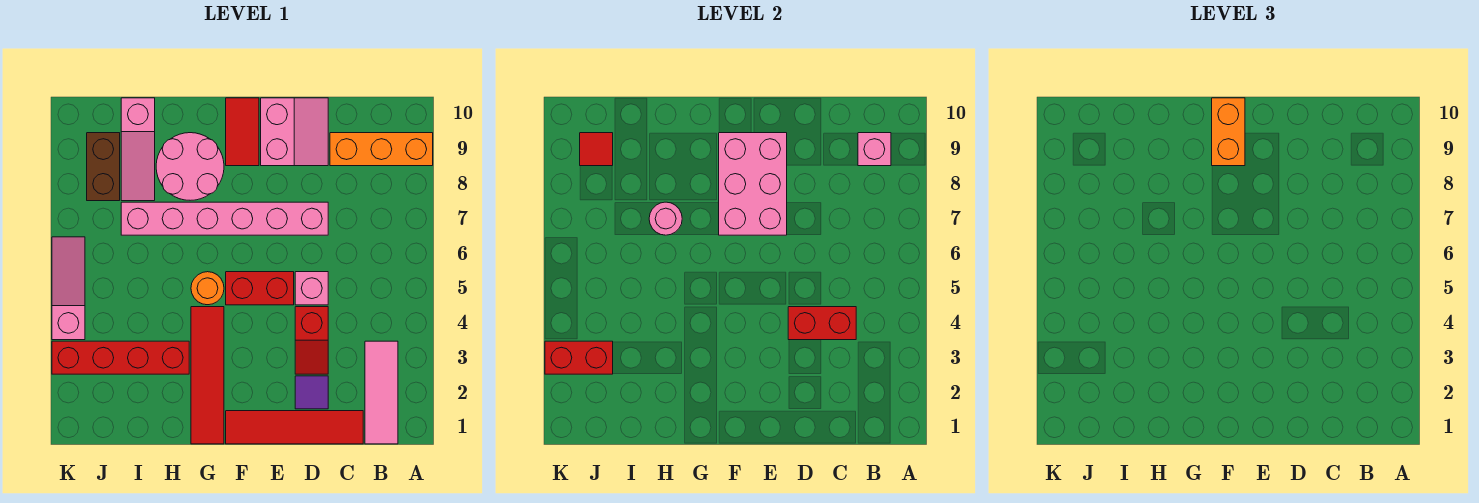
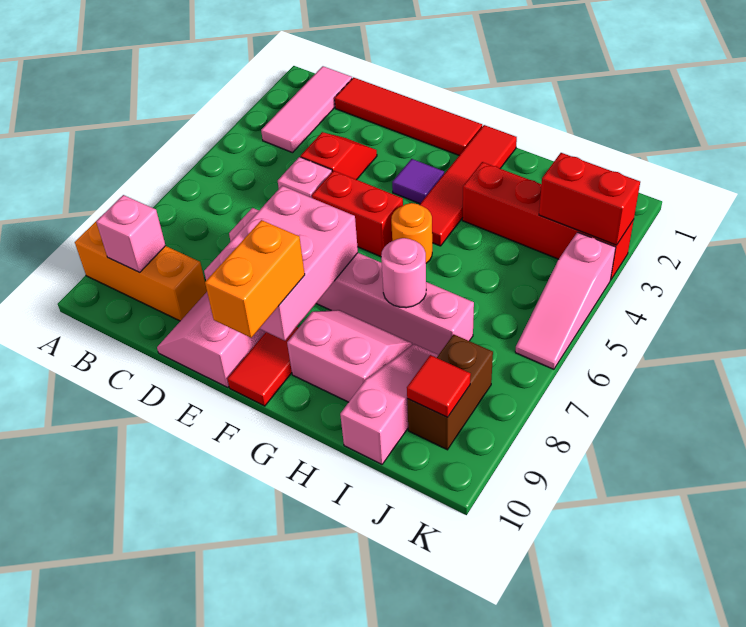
red 1x2 brick [788,307,856,340] -> none
purple 1x1 tile [295,376,328,409] -> purple 1x1 tile moved to [392,159,444,204]
pink 2x2 round brick [156,133,224,200] -> pink 2x2 slope [287,310,412,402]

